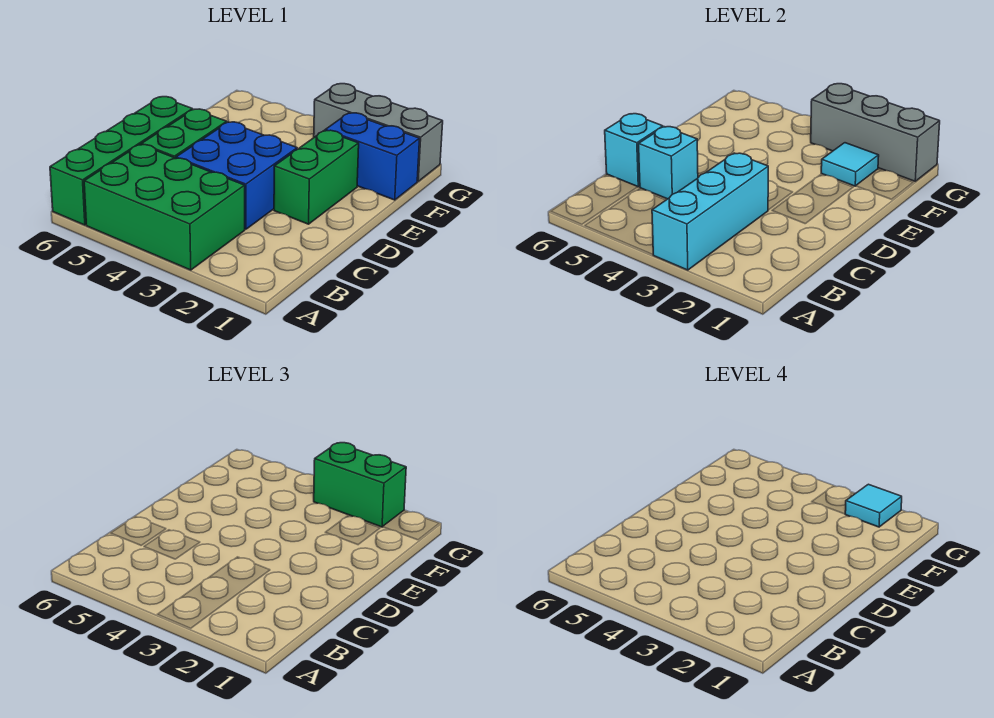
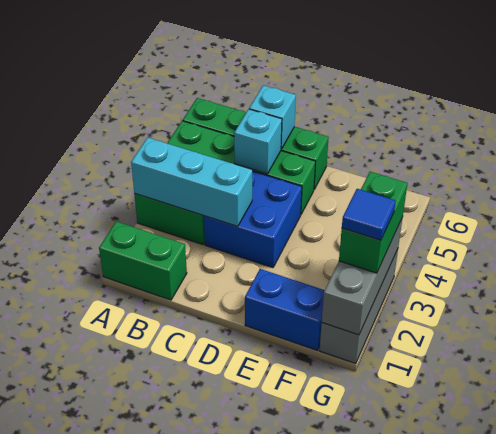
green 1x2 brick [274,130,359,224] -> green 1x2 brick moved to [99,221,187,300]
blue 1x2 brick [325,113,420,200] -> blue 1x2 brick turned to [245,269,325,350]
cyan 1x1 tile [821,143,879,186] -> none
cyan 1x1 tile [845,484,902,527] -> blue 1x1 tile [342,189,396,240]

